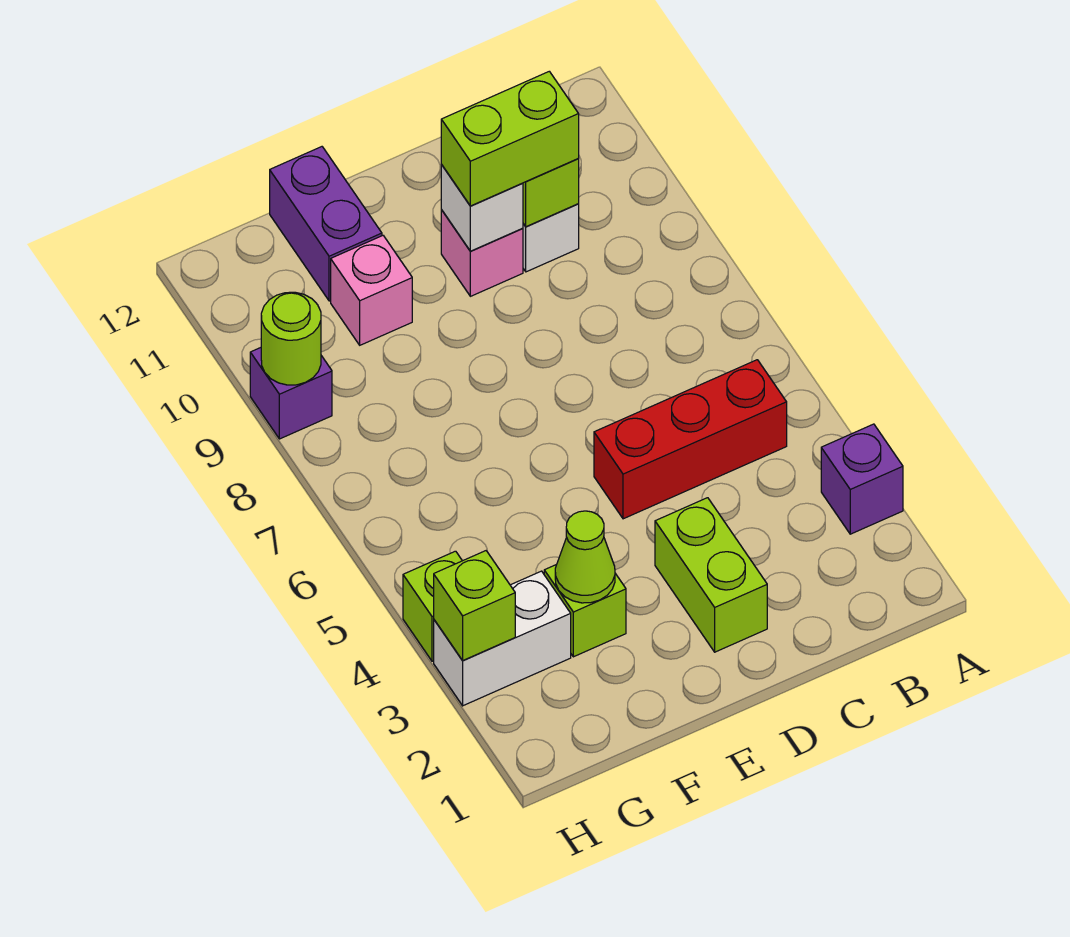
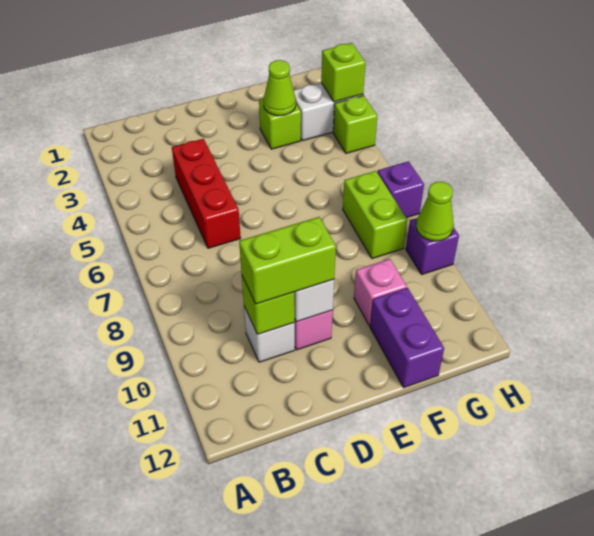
purple 1x1 brick [821,424,903,534] -> purple 1x1 brick moved to [377,161,424,218]
red 1x3 brick [594,360,787,519] -> red 1x3 brick turned to [172,139,241,248]
lime 1x2 brick [655,498,767,652] -> lime 1x2 brick moved to [343,171,407,259]
lime 1x1 round brick [261,292,321,385] -> lime 1x1 cone [416,182,454,241]

